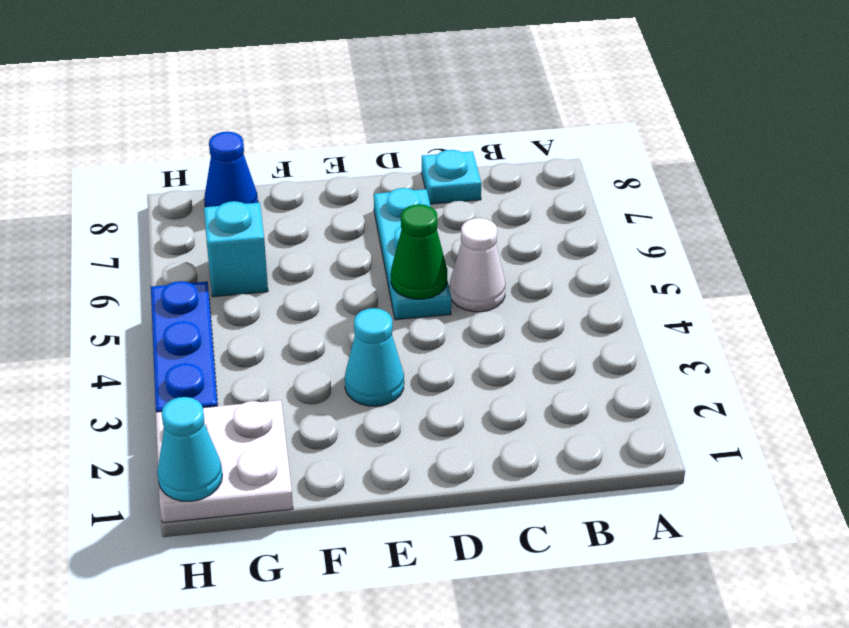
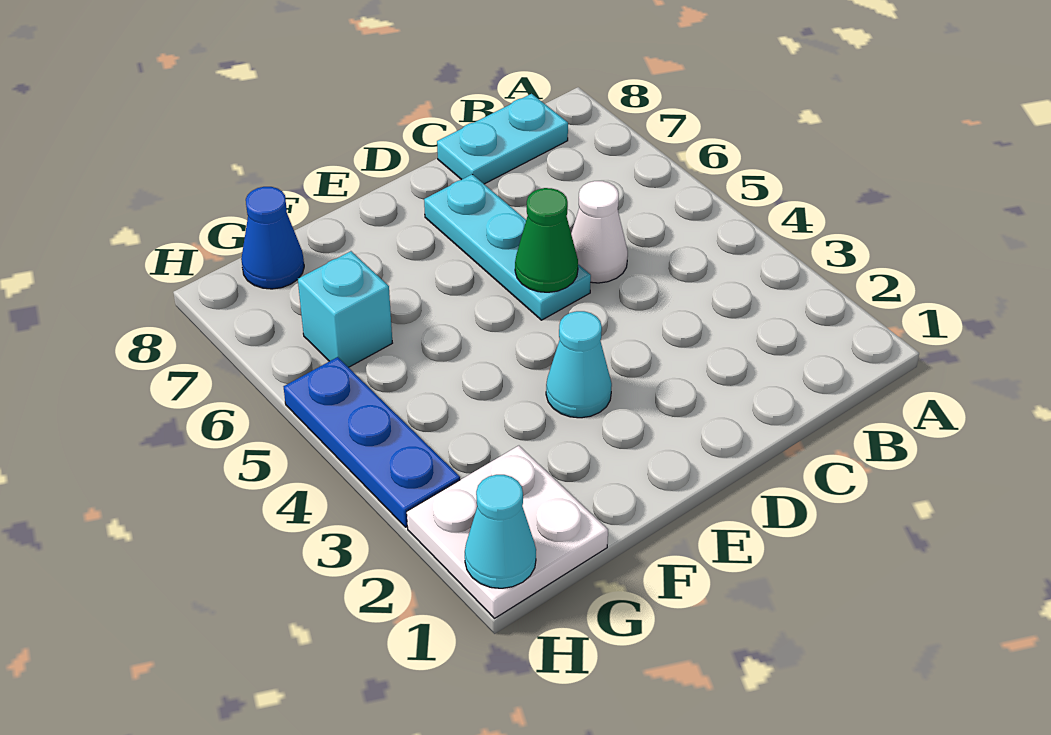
cyan 1x1 plate [422,150,481,204] -> cyan 1x2 plate [437,94,568,184]

